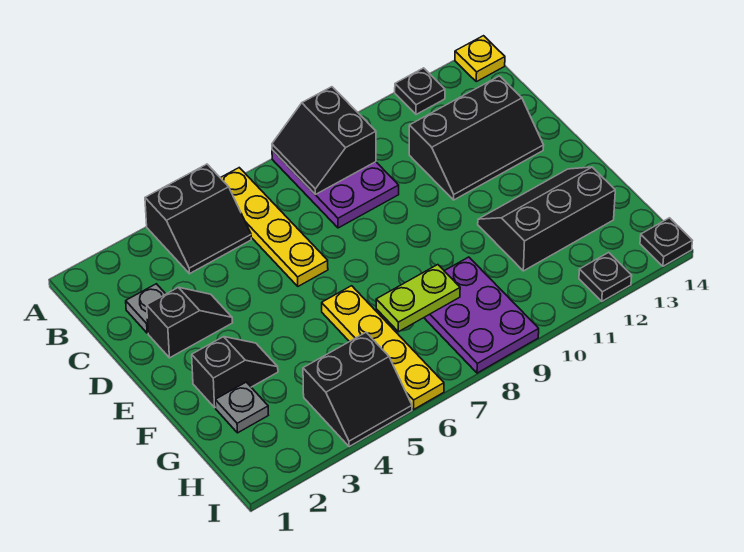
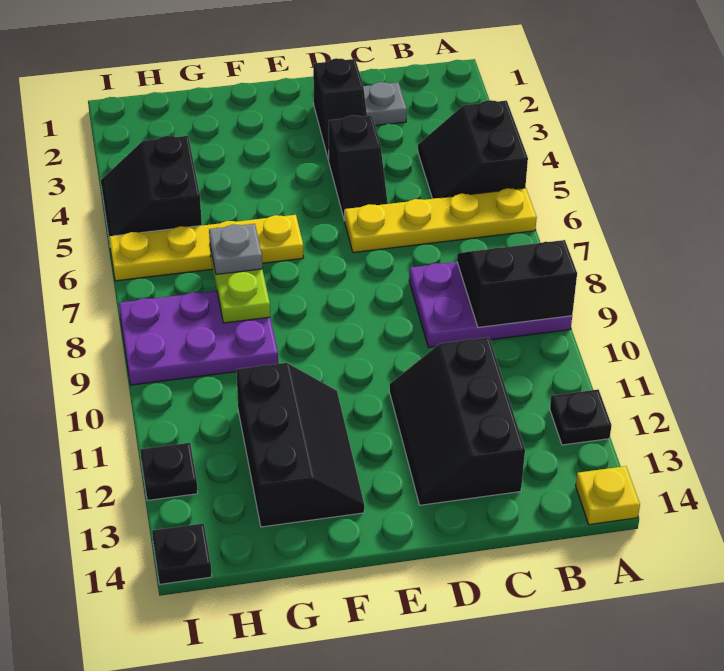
black 1x2 slope [192,337,278,407] -> black 1x2 slope moved to [329,115,388,221]
grey 1x1 plate [215,382,268,433] -> grey 1x1 plate moved to [209,224,262,275]

